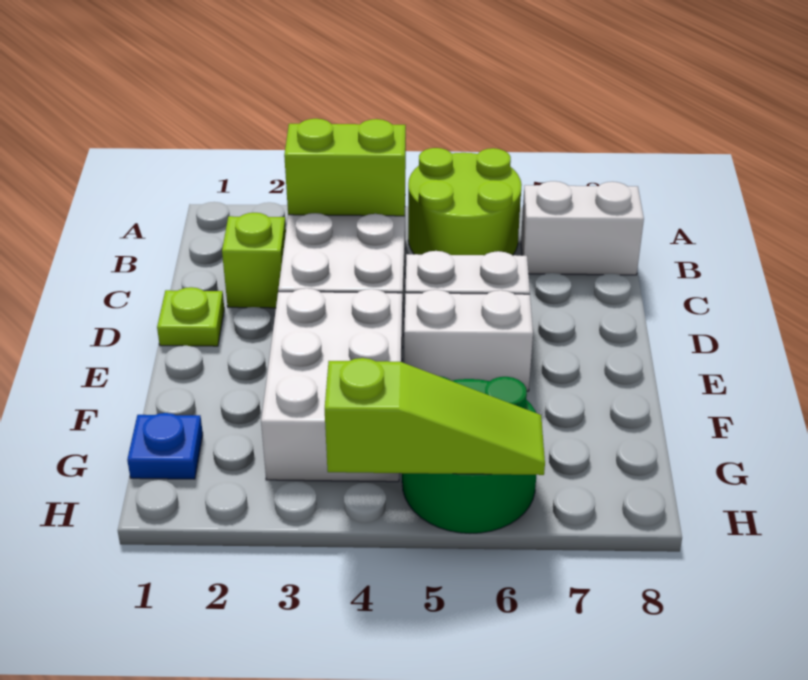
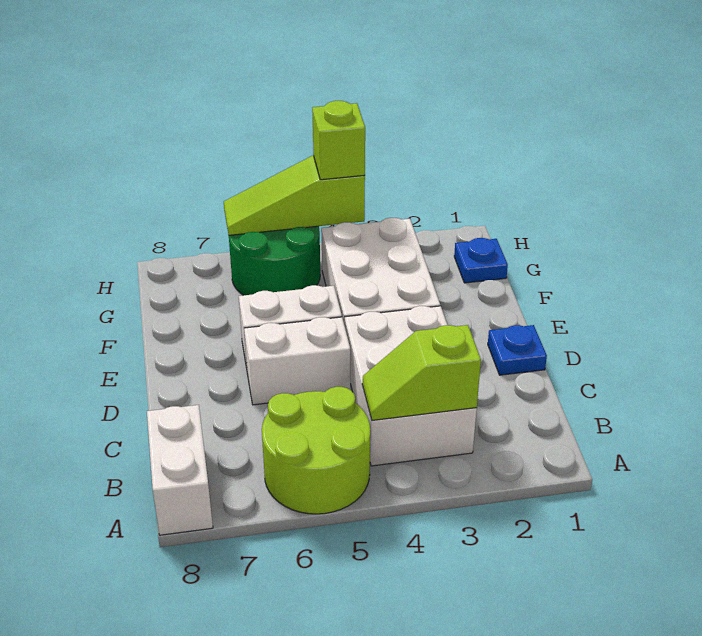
lime 1x2 brick [284,119,406,216] -> lime 1x2 slope [362,325,481,420]
white 1x2 brick [521,181,644,275] -> white 1x2 brick turned to [147,405,213,535]
lime 1x1 brick [222,213,286,308] -> lime 1x1 brick moved to [312,101,365,180]
lime 1x1 plate [157,287,224,346] -> blue 1x1 plate [488,325,547,375]

